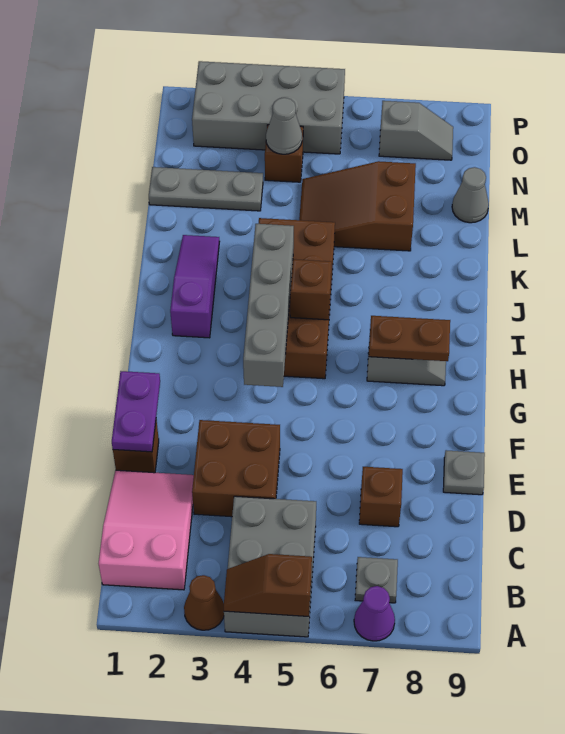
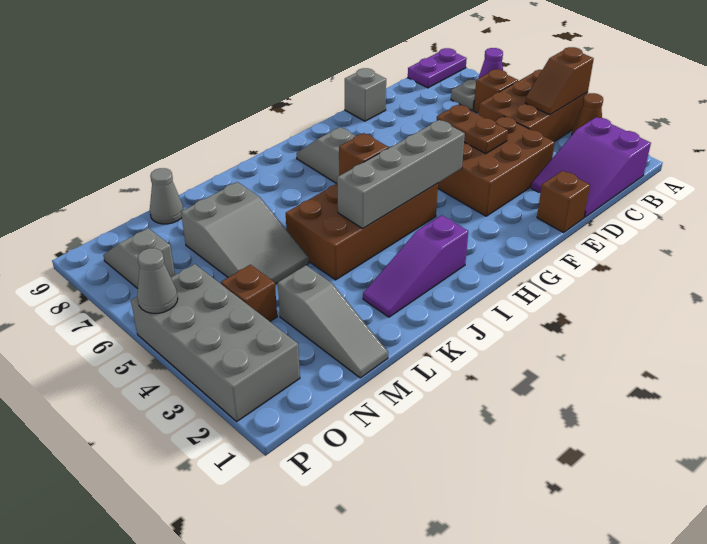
grey 2x3 brick [224,496,316,637] -> brown 2x3 brick [479,70,588,142]
brown 1x2 slope [224,554,312,616] -> brown 1x2 slope turned to [525,47,594,115]
pink 2x3 slope [99,470,194,590] -> purple 2x3 slope [531,117,651,217]
brown 2x2 brick [192,420,280,517] -> brown 2x3 brick [438,116,555,216]
brown 1x1 brick [359,467,403,527] -> brown 1x1 brick moved to [474,69,518,114]
purple 1x2 plate [112,371,160,452] -> purple 1x2 plate moved to [408,48,467,88]
grey 1x1 plate [443,450,485,495] -> grey 1x1 brick [345,68,386,121]
brown 1x2 plate [369,316,450,361] -> brown 1x2 plate moved to [437,105,508,154]
brown 2x3 slope [299,161,416,251] -> grey 2x3 slope [181,182,309,284]
grey 1x3 plate [149,167,263,211] -> grey 1x3 slope [278,265,388,378]
grey 1x1 cone [266,98,302,154] -> grey 1x1 cone moved to [137,248,178,313]

